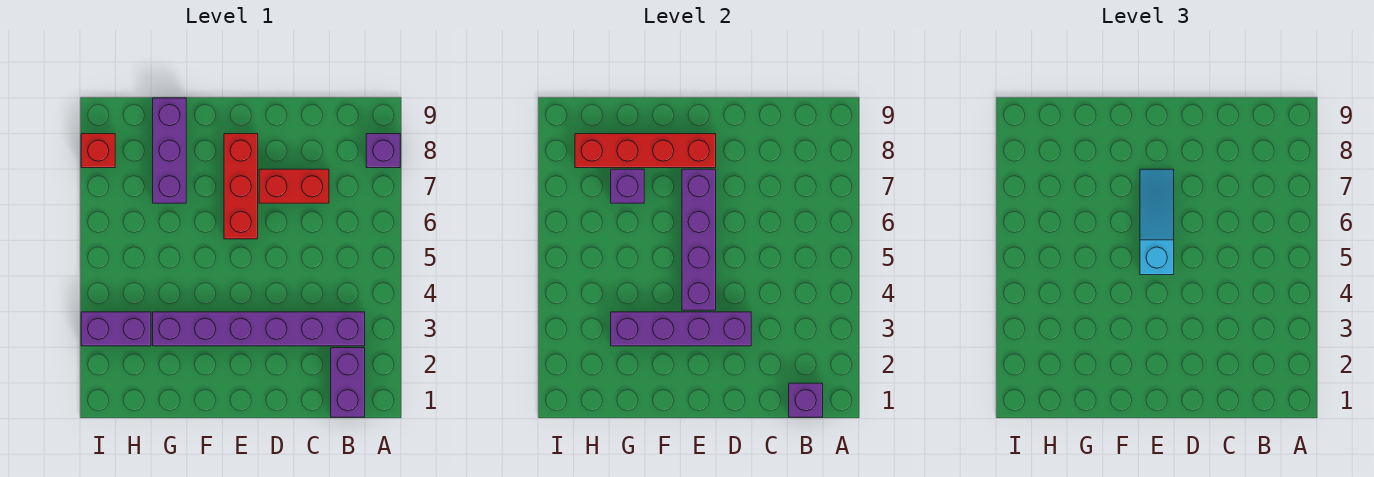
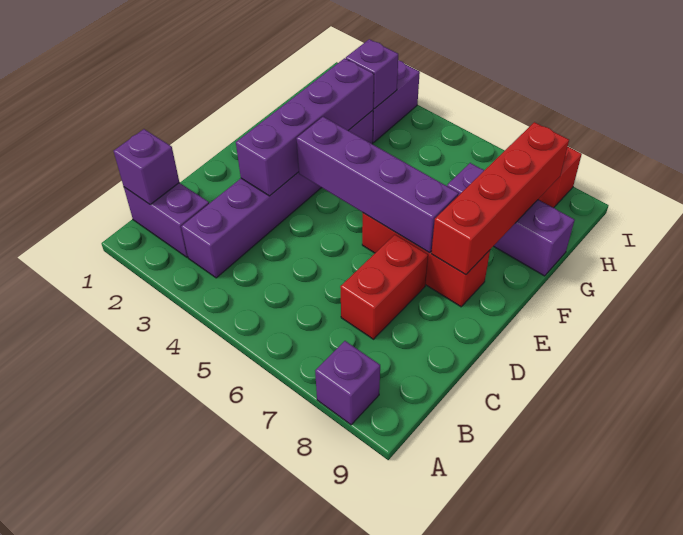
cyan 1x3 slope [1140,169,1174,275] -> none
purple 1x1 brick [611,169,644,203] -> purple 1x1 brick moved to [346,39,398,109]

